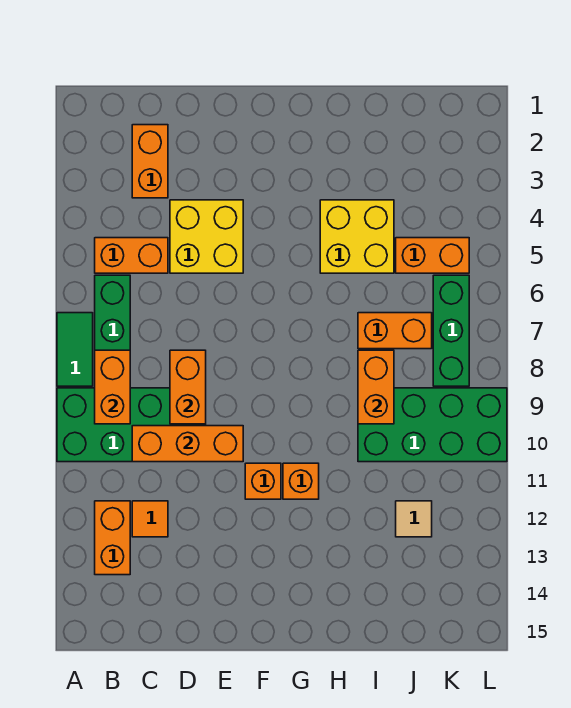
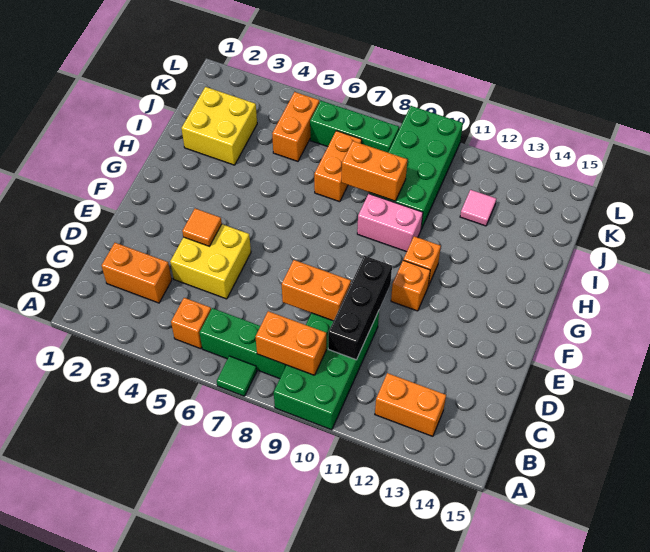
green 1x2 tile [57,313,93,386] -> green 1x1 tile [217,356,257,396]
orange 1x2 brick [95,238,168,273] -> orange 1x1 brick [171,298,211,349]
orange 1x3 brick [132,426,243,462] -> black 1x3 brick [328,256,392,360]
orange 1x1 tile [132,501,168,537] -> orange 1x1 tile moved to [182,209,222,246]
yellow 2x2 brick [320,200,394,273] -> yellow 2x2 brick moved to [181,87,257,165]
none -> pink 1x2 brick [357,194,423,252]
tan 1x1 tile [396,501,432,537] -> pink 1x1 tile [460,190,496,226]

